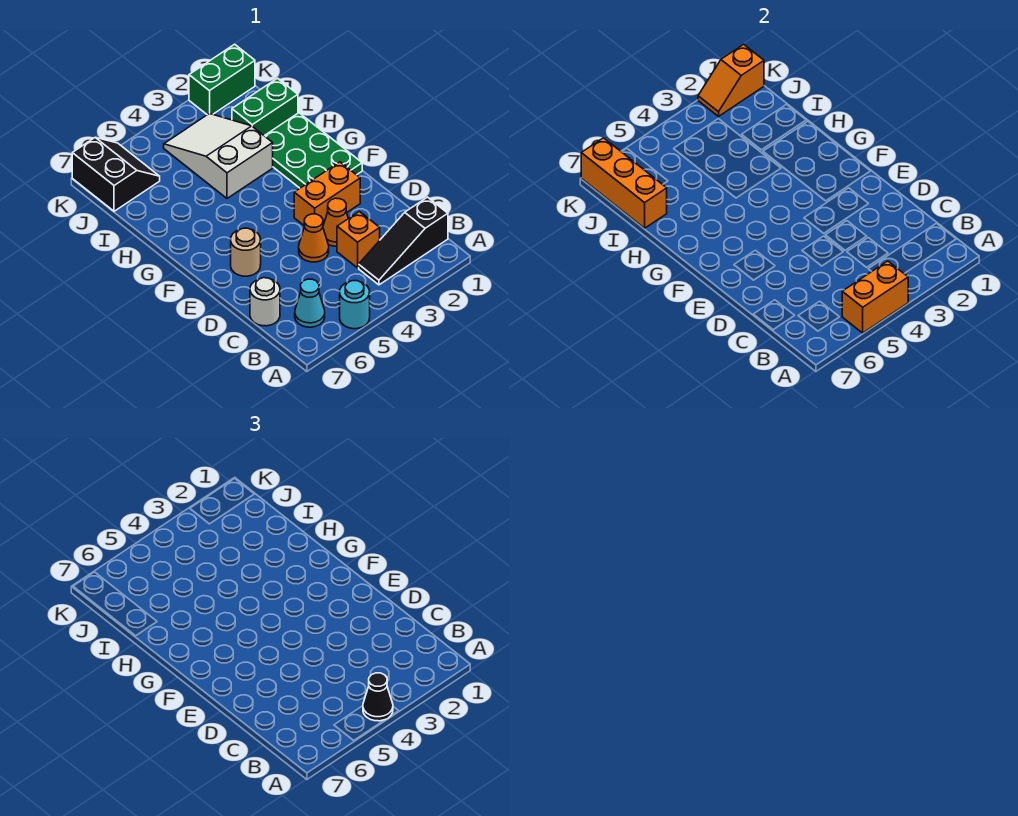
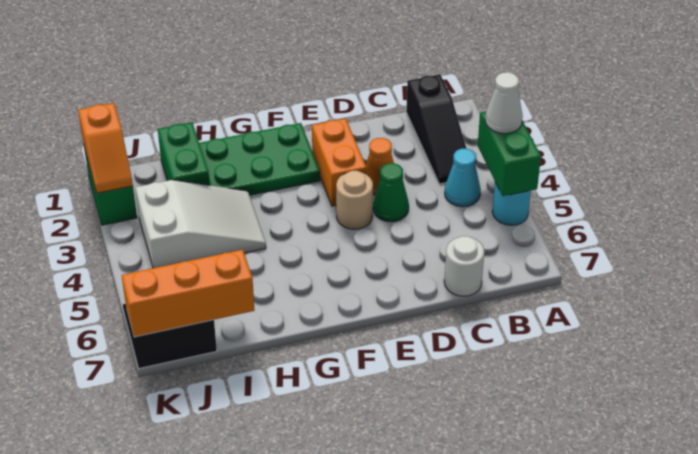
orange 1x2 brick [842,261,908,333] -> green 1x2 brick [478,112,541,196]
black 1x1 cone [363,673,393,721] -> white 1x1 cone [485,72,523,134]
cyan 1x1 cone [295,279,325,327] -> cyan 1x1 cone moved to [445,149,481,207]
orange 1x1 brick [337,211,380,268] -> none
orange 1x1 cone [299,214,329,262] -> green 1x1 cone [373,163,409,222]
tan 1x1 round brick [231,228,261,276] -> tan 1x1 round brick moved to [336,171,373,229]
white 2x3 slope [164,113,273,198] -> white 2x3 slope turned to [135,180,266,268]

